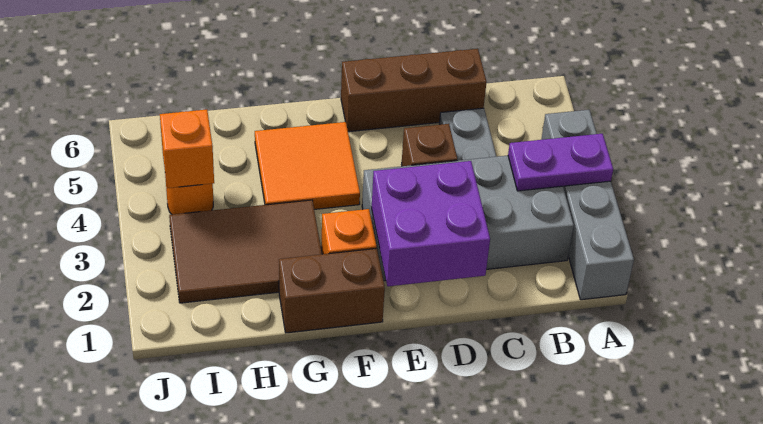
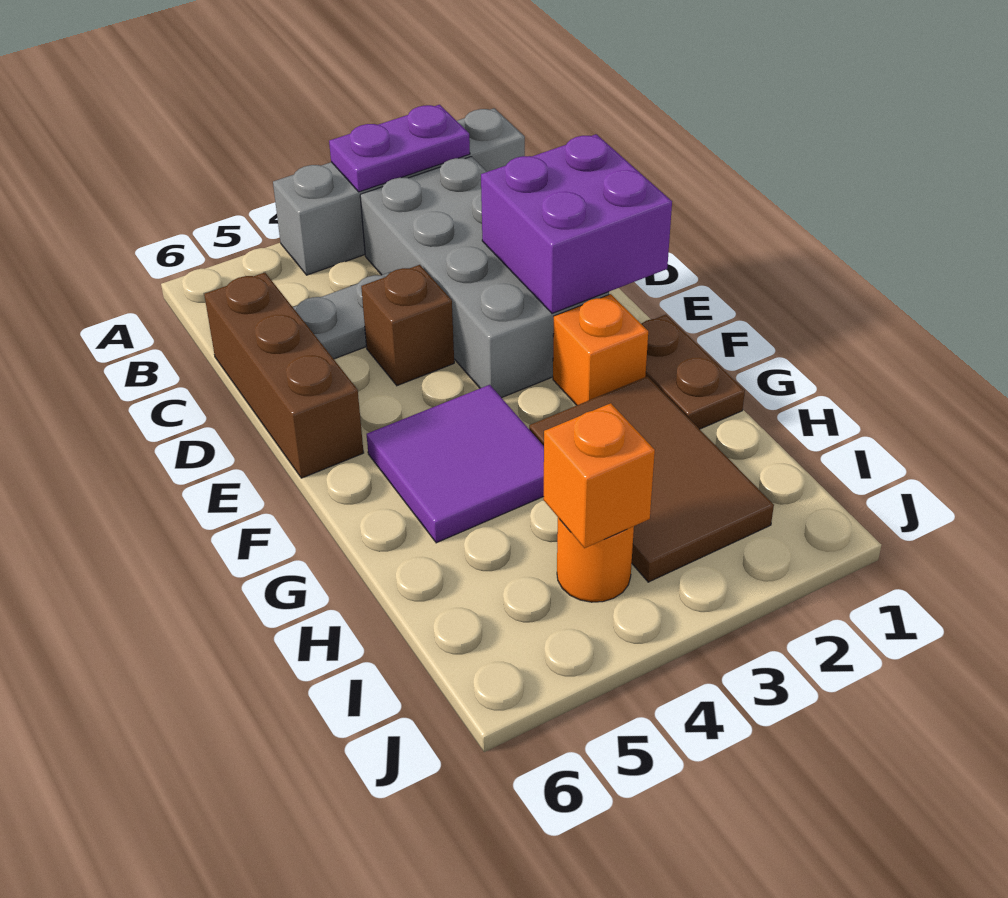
purple 1x2 plate [508,134,613,191] -> purple 1x2 plate turned to [329,105,470,192]
brown 1x2 brick [279,248,385,333] -> brown 1x2 plate [641,315,745,429]
orange 2x2 tile [255,122,360,209] -> purple 2x2 tile [367,385,544,543]

